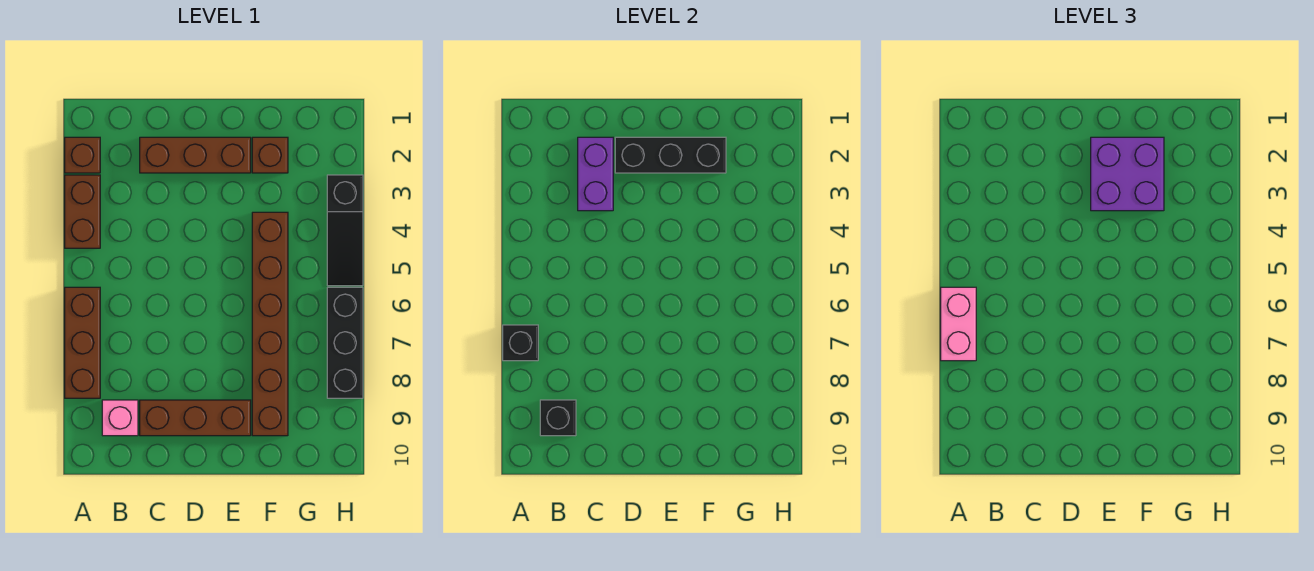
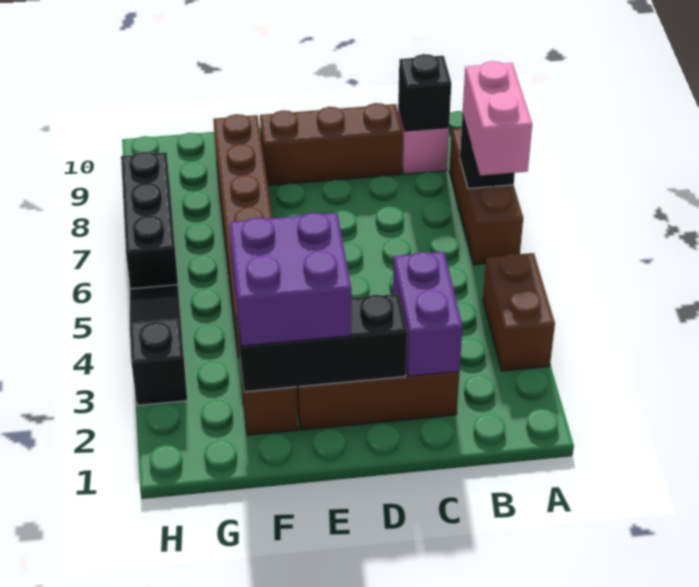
brown 1x1 brick [65,137,100,173] -> none

